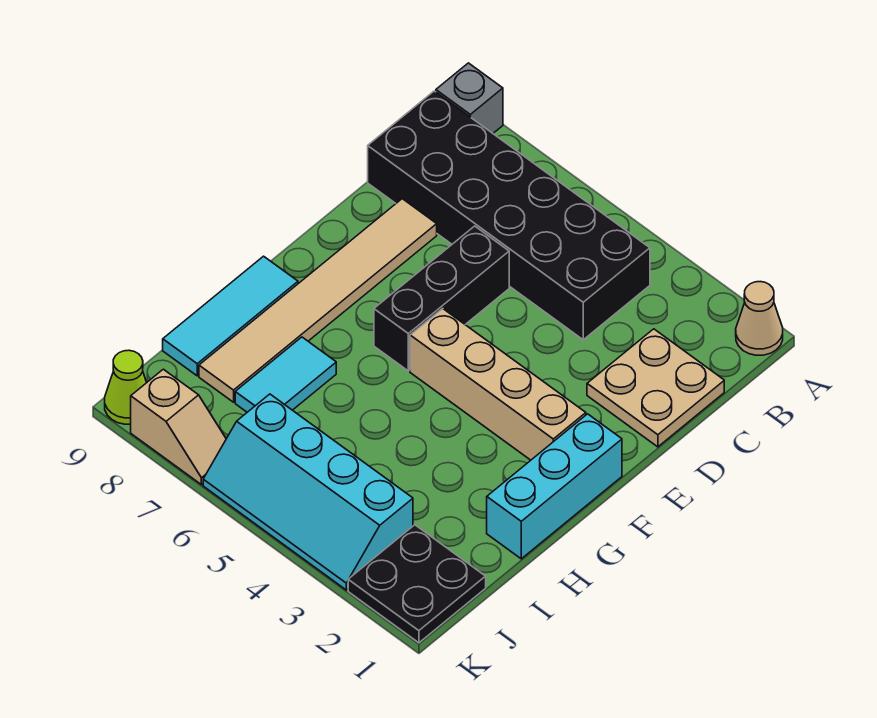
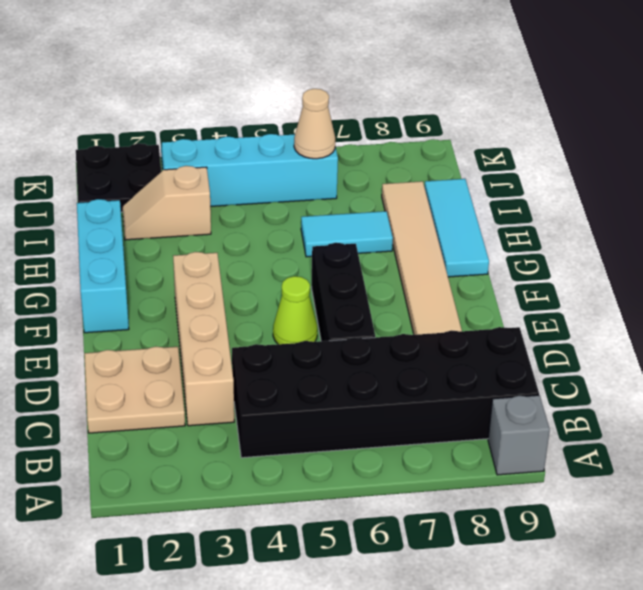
tan 1x1 cone [736,282,783,355] -> tan 1x1 cone moved to [294,89,335,159]
tan 1x4 brick [410,308,586,460] -> tan 1x4 brick turned to [173,252,234,426]
cyan 1x2 tile [235,337,336,412] -> cyan 1x2 tile turned to [301,211,393,257]
tan 1x2 slope [131,369,226,485] -> tan 1x2 slope moved to [122,166,211,240]
lime 1x1 cone [105,350,147,424] -> lime 1x1 cone moved to [273,276,317,344]

